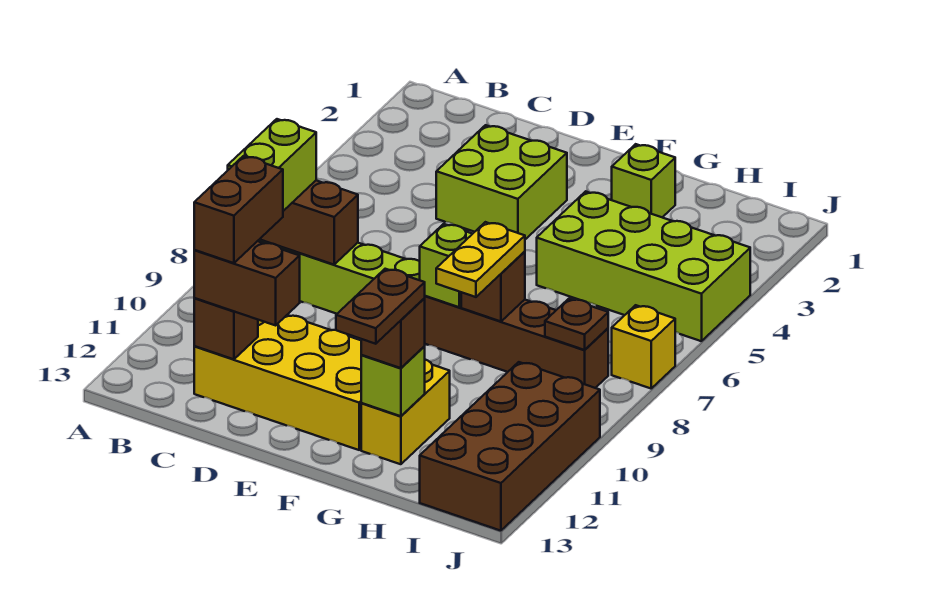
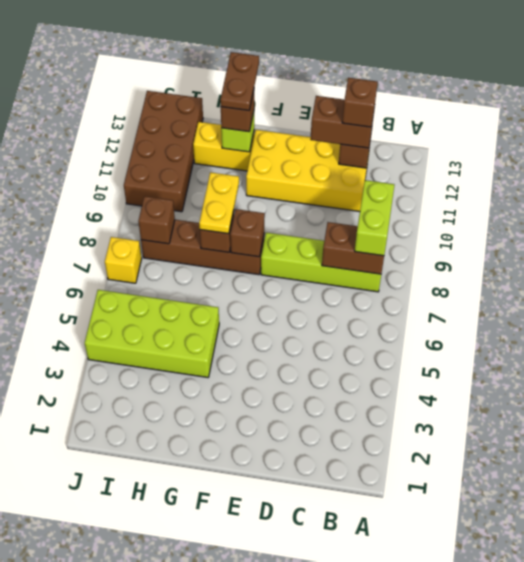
brown 1x2 brick [194,156,283,263] -> brown 1x1 brick [342,78,378,127]
lime 2x2 brick [436,125,567,239] -> none
lime 1x1 brick [420,224,472,307] -> brown 1x1 brick [230,209,265,257]
lime 1x1 brick [612,144,675,217] -> none
yellow 1x2 brick [361,360,450,464] -> yellow 1x2 brick turned to [193,122,254,171]
brown 1x1 plate [545,299,608,350] -> brown 1x1 brick [138,196,175,244]

